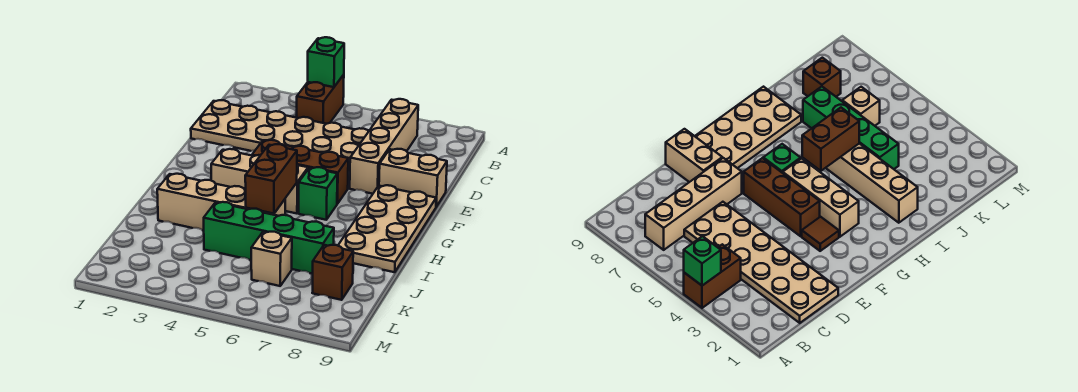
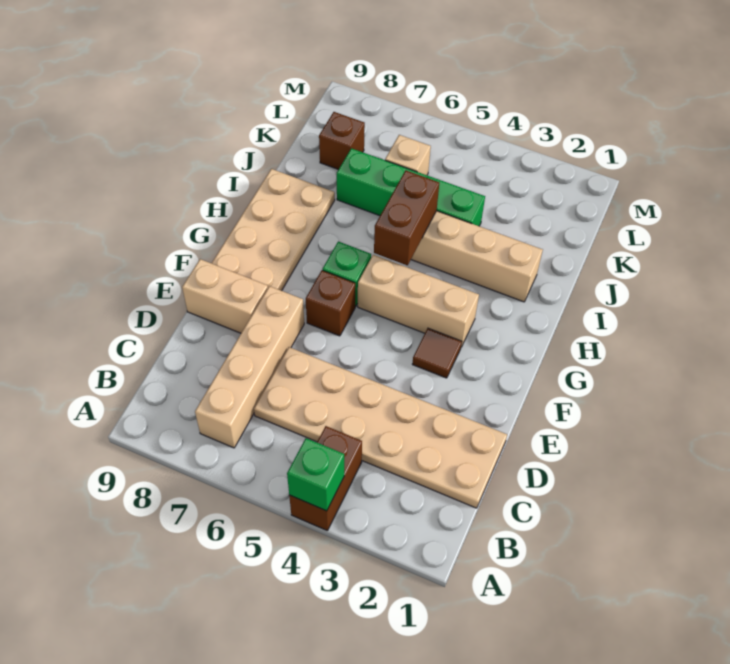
brown 1x3 brick [252,140,348,204] -> brown 1x1 brick [306,270,355,336]

